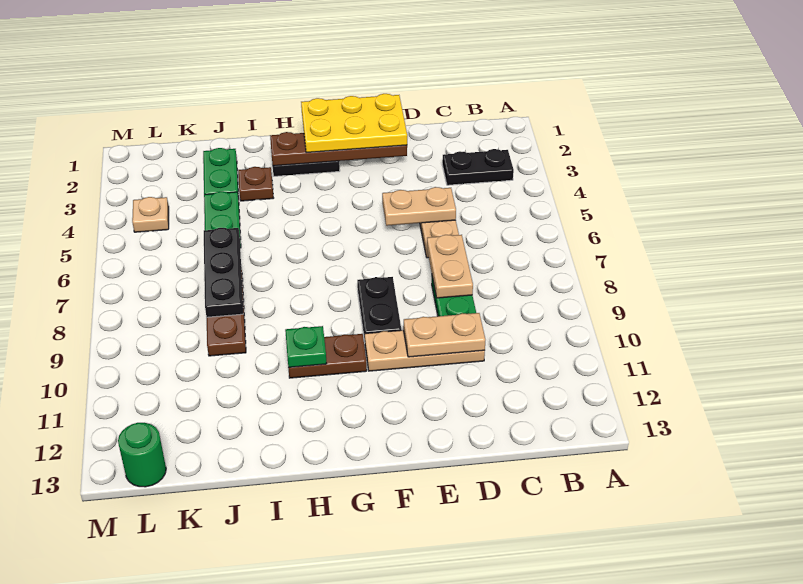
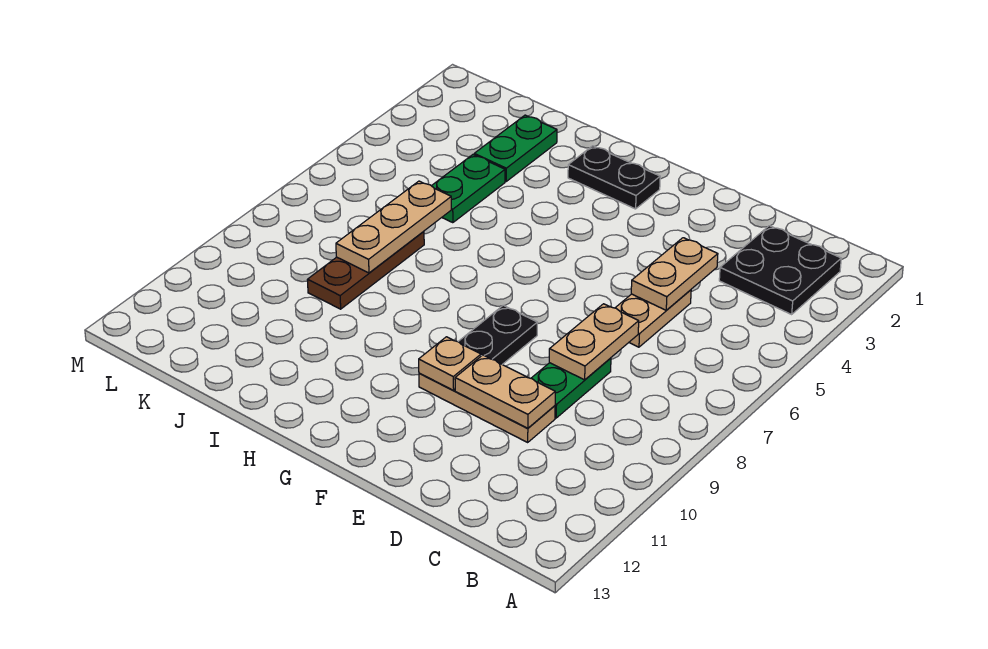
black 1x2 plate [442,149,514,185] -> black 2x2 plate [719,226,841,314]
tan 1x2 plate [382,187,456,226] -> tan 1x2 plate turned to [631,238,718,310]
yellow 2x3 plate [301,94,407,153] -> none
brown 1x4 plate [270,132,407,166] -> none
brown 1x2 plate [289,334,367,378] -> none
green 1x1 plate [285,326,327,367] -> none
brown 1x1 plate [238,167,273,201] -> none
black 1x3 plate [204,228,243,317] -> tan 1x3 plate [336,181,451,273]
tan 1x1 plate [132,197,169,232] -> tan 1x1 plate moved to [419,337,481,390]
green 1x1 round brick [118,423,166,487] -> none

